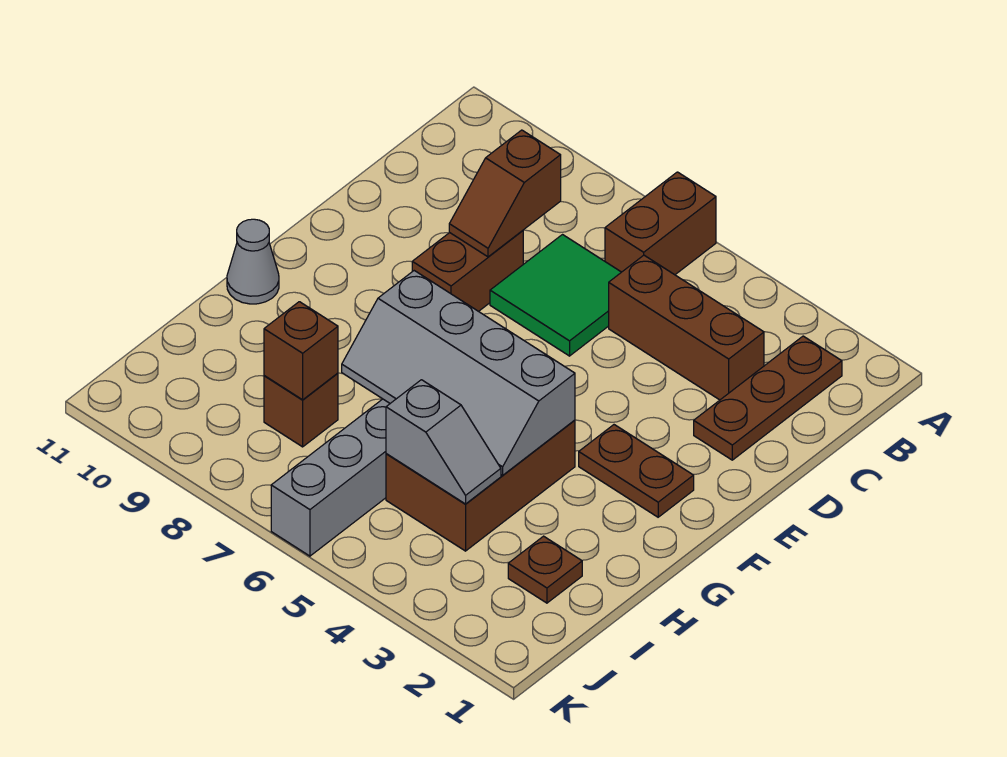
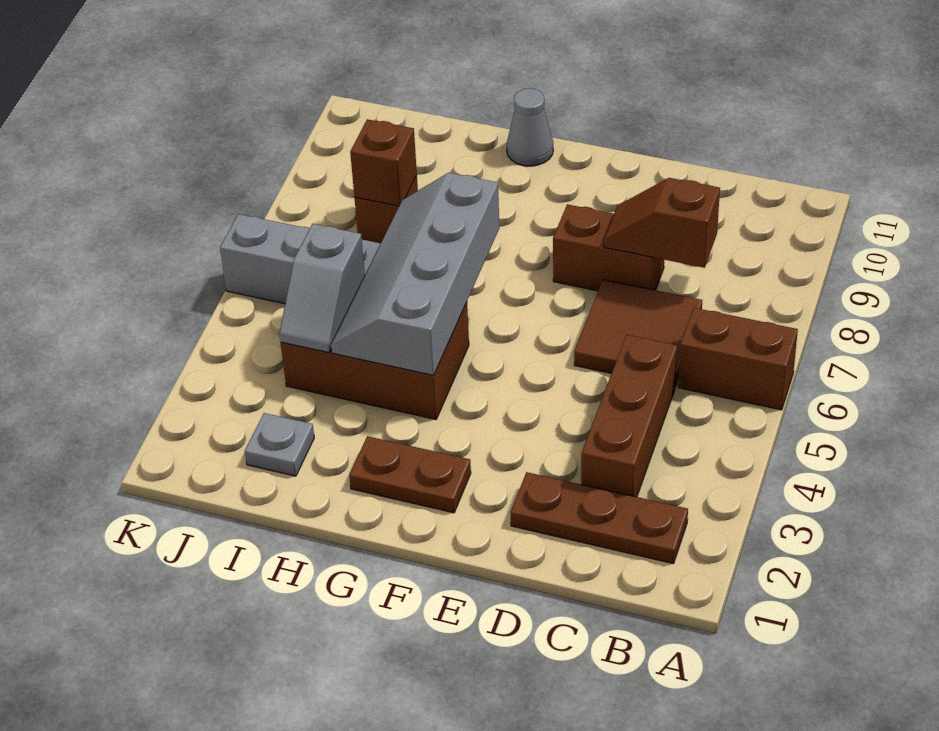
green 2x2 tile [490,235,621,356] -> brown 2x2 tile [574,280,702,387]
brown 1x2 plate [579,425,694,517] -> brown 1x2 plate turned to [349,436,471,513]
brown 1x1 plate [508,536,582,603] -> grey 1x1 plate [245,413,314,476]

